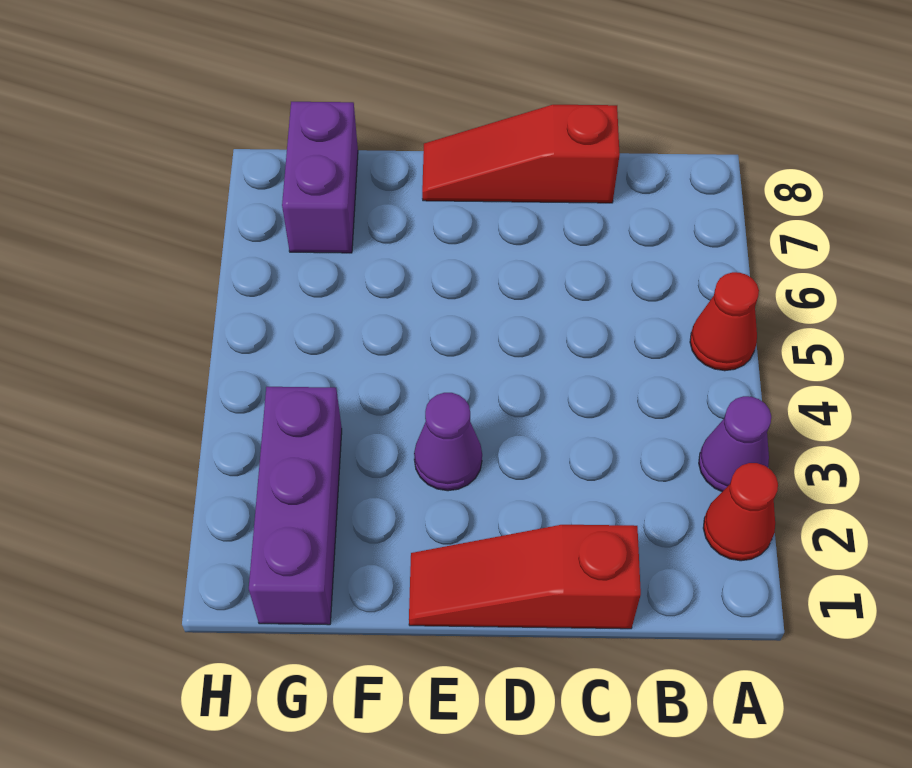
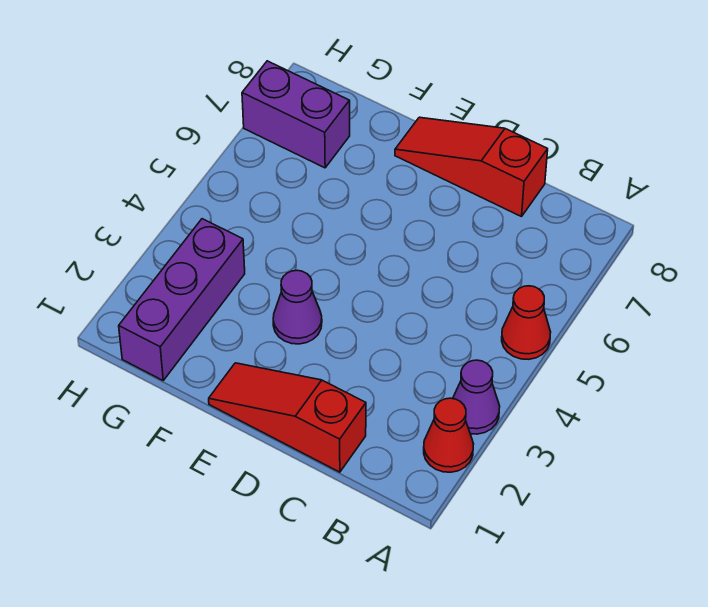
purple 1x2 brick [282,102,358,253] -> purple 1x2 brick turned to [242,61,350,168]

